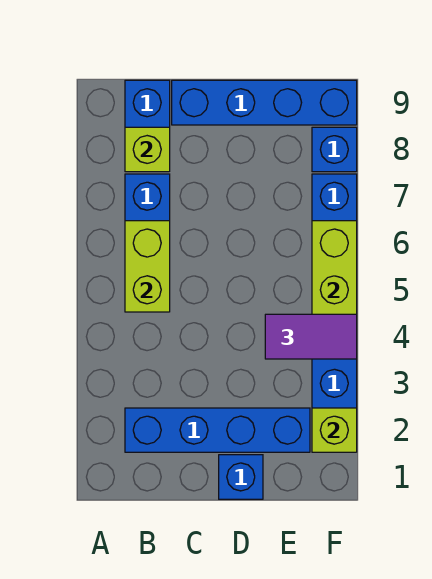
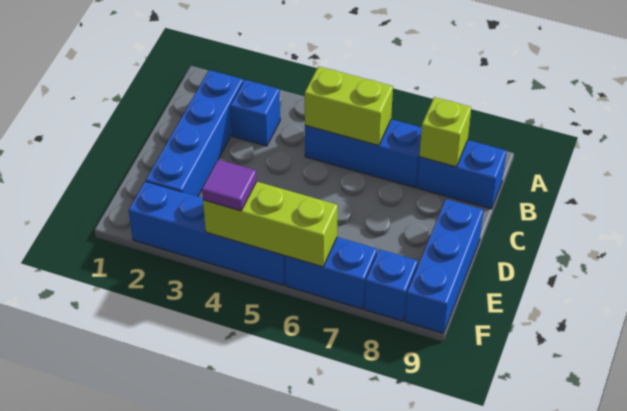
blue 1x4 brick [172,80,357,125] -> blue 1x3 brick [405,199,484,333]
blue 1x1 brick [219,455,263,499] -> blue 1x1 brick moved to [231,80,280,146]
purple 1x2 tile [265,314,357,359] -> purple 1x1 tile [202,160,257,211]
lime 1x1 brick [312,408,357,452] -> none

